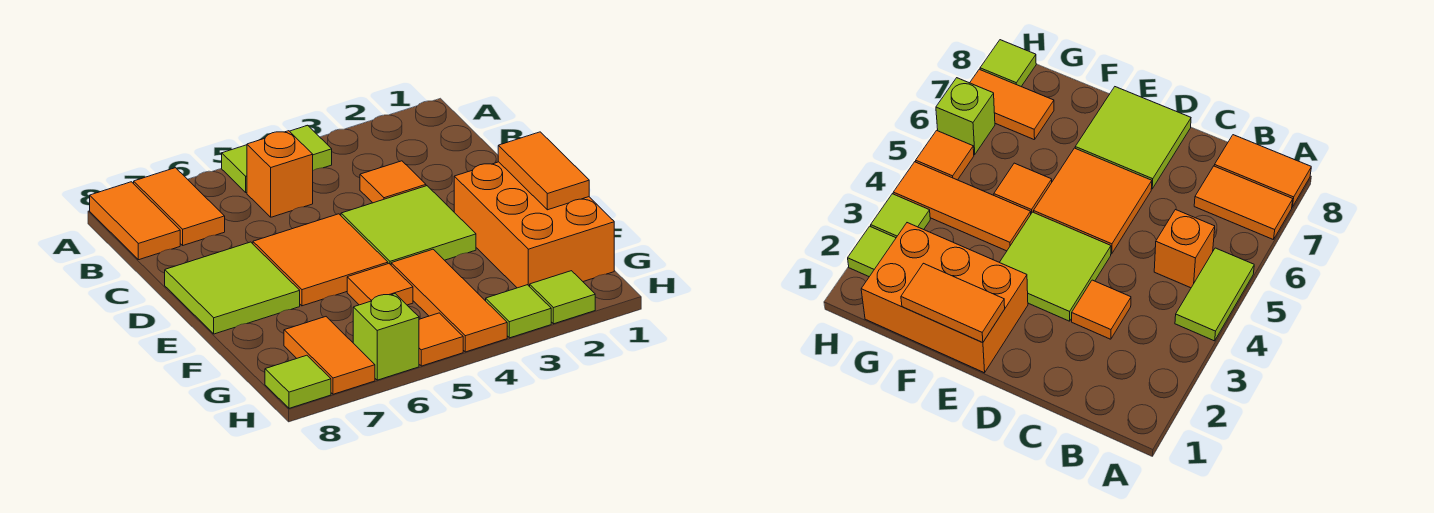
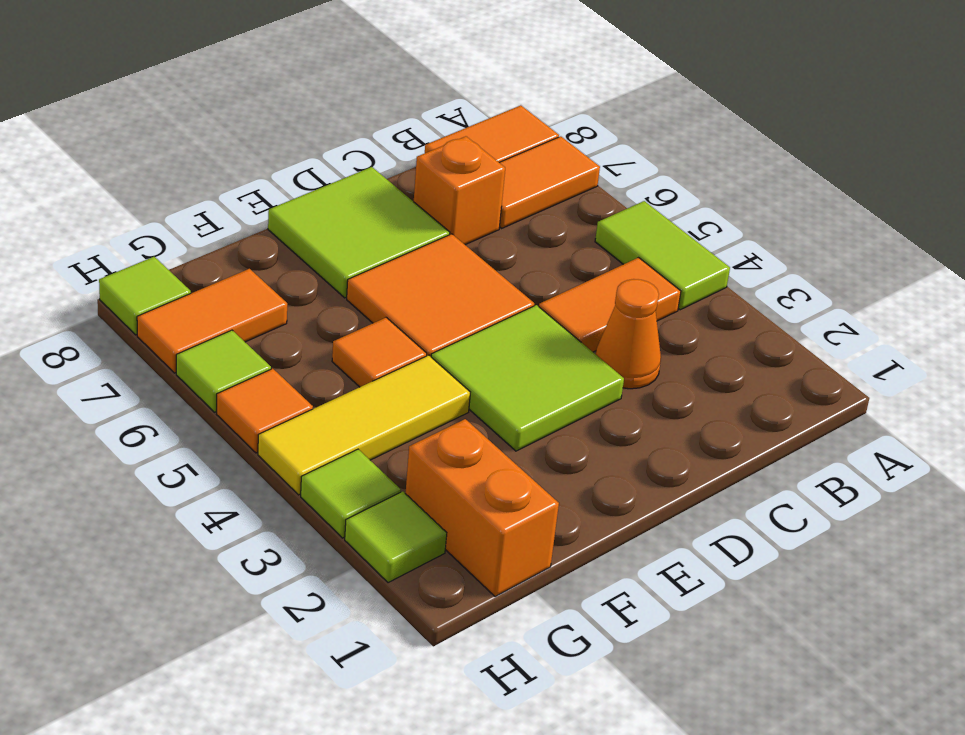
orange 1x1 brick [247,131,313,217] -> orange 1x1 brick moved to [414,136,505,245]
orange 1x1 tile [360,161,426,203] -> orange 1x1 cone [596,279,661,389]
orange 2x3 brick [454,162,614,288] -> orange 1x2 brick [405,419,559,597]
orange 1x2 tile [498,132,589,210] -> orange 1x2 tile moved to [539,258,681,352]
orange 1x3 tile [391,249,507,352] -> yellow 1x3 tile [258,355,470,495]
lime 1x1 brick [353,294,419,380] -> lime 1x1 tile [176,330,271,412]

